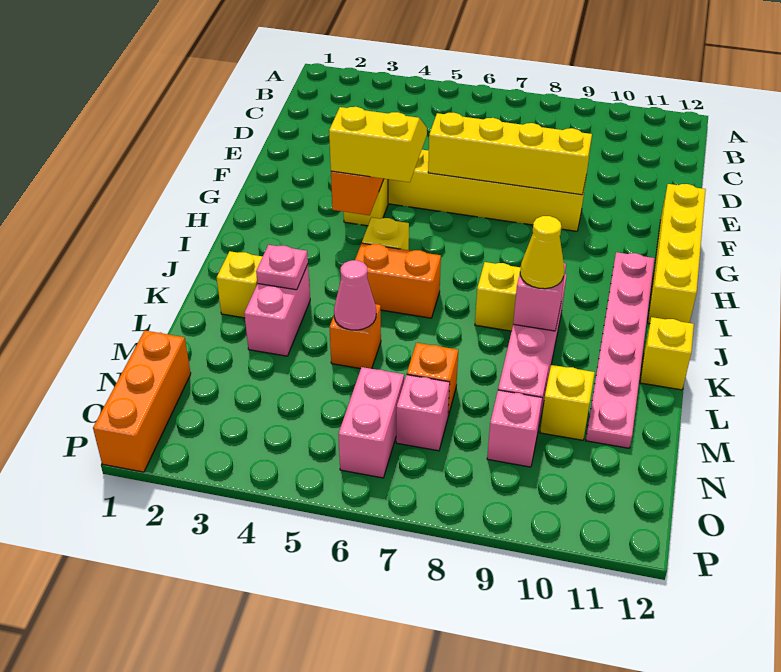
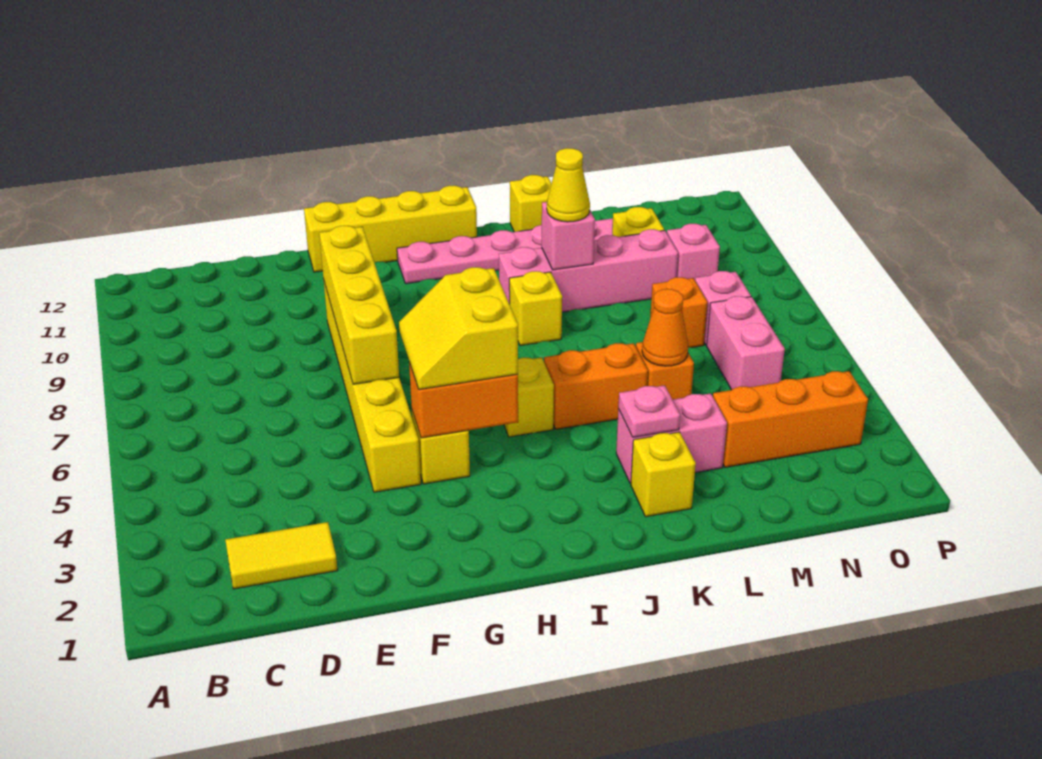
none -> yellow 1x2 tile [225,522,338,589]
orange 1x2 brick [355,243,441,318] -> orange 1x2 brick turned to [544,343,648,429]
pink 1x1 cone [334,260,376,330] -> orange 1x1 cone [642,289,688,366]
orange 1x3 brick [93,331,191,472] -> orange 1x3 brick moved to [713,371,868,467]
pink 1x2 brick [339,367,404,478] -> pink 1x2 brick turned to [707,296,785,390]

